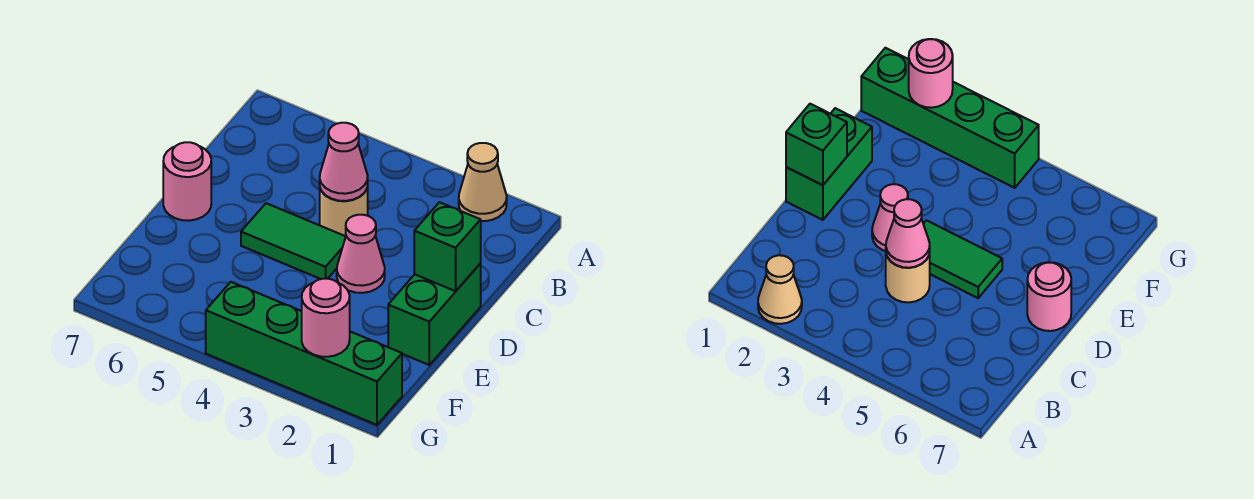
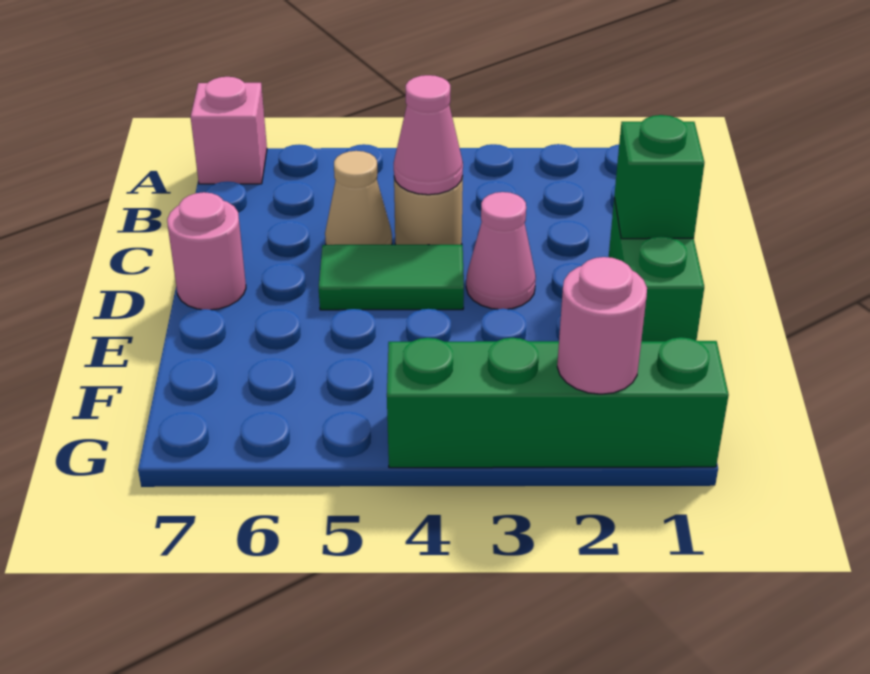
tan 1x1 cone [459,143,507,221] -> tan 1x1 cone moved to [325,151,392,245]
none -> pink 1x1 brick [191,77,267,184]

